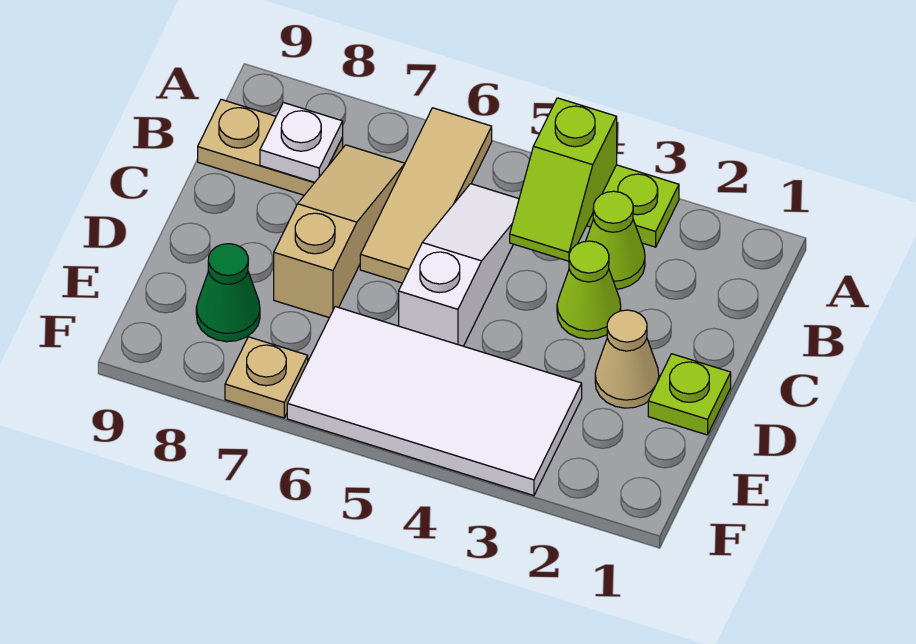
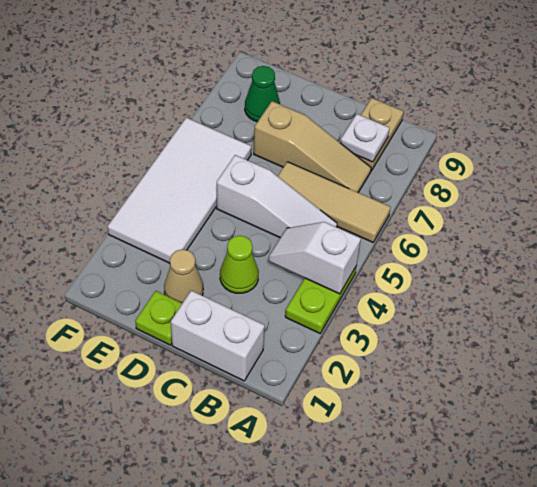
lime 1x2 slope [510,98,617,261] -> white 1x2 slope [268,222,361,294]
none -> white 1x2 brick [171,291,265,381]
lime 1x1 cone [586,191,645,289] -> none
tan 1x1 plate [225,337,308,418] -> none

